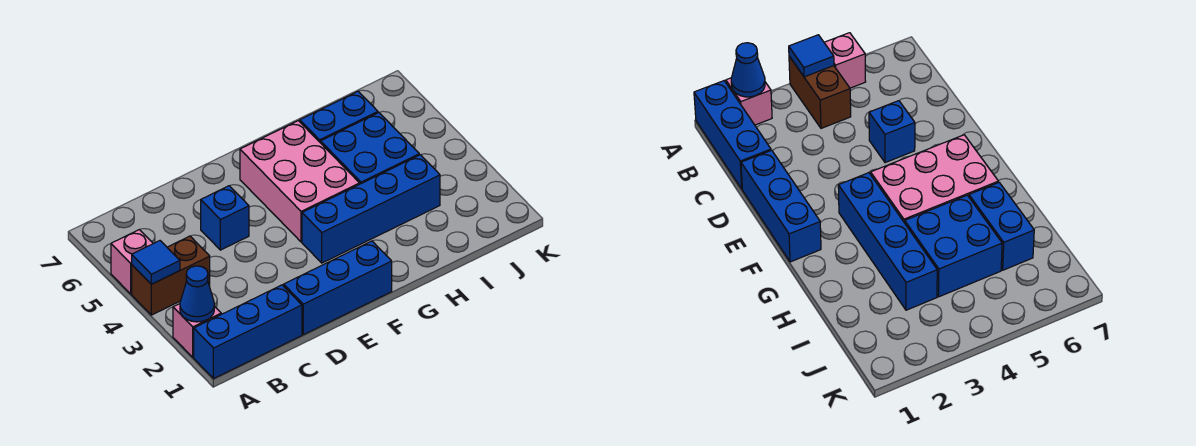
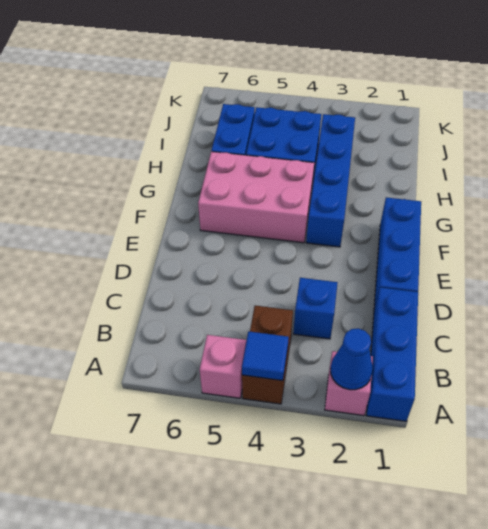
blue 1x1 brick [201,186,249,250] -> blue 1x1 brick moved to [293,278,338,339]

